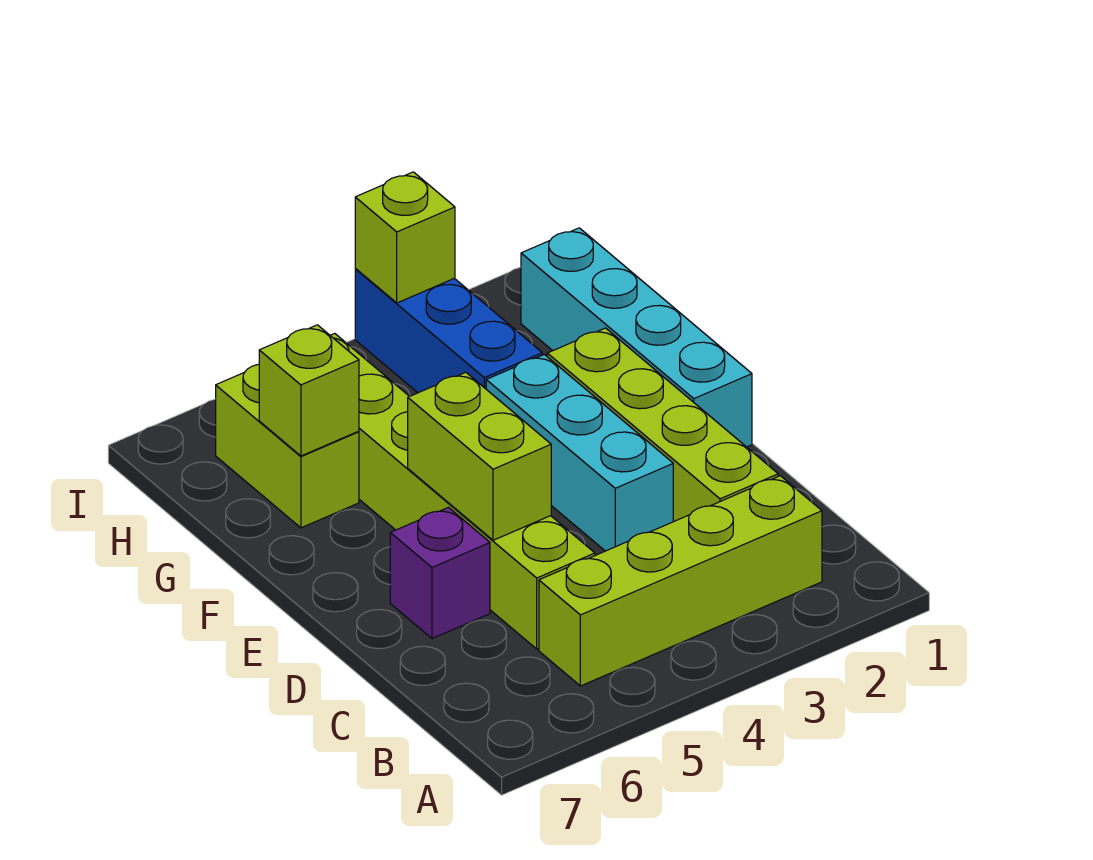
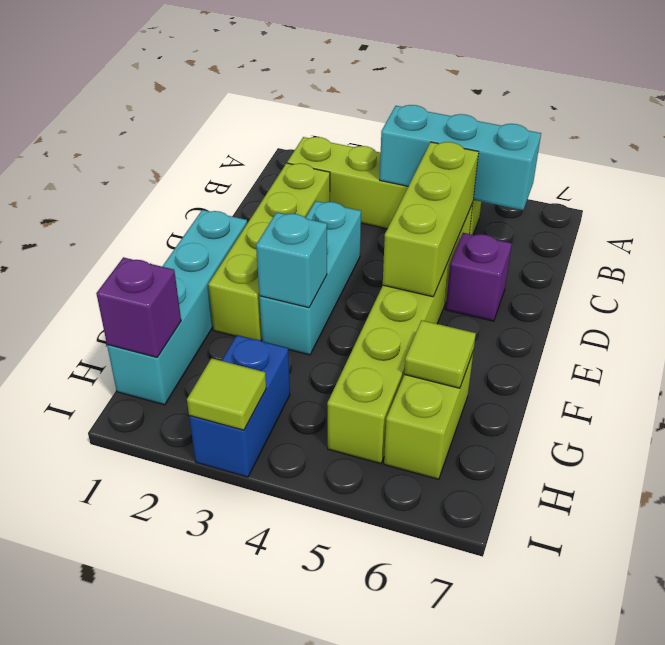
none -> cyan 1x3 brick [380,105,541,210]
lime 1x2 brick [408,372,551,540] -> lime 1x3 brick [383,142,479,297]
none -> cyan 1x1 brick [256,212,327,308]
blue 1x3 brick [355,269,542,393] -> blue 1x2 brick [189,335,290,477]
lime 1x1 brick [259,325,359,456] -> lime 1x1 tile [404,320,476,388]
none -> purple 1x1 brick [96,257,181,357]
lime 1x1 brick [355,172,455,303] -> lime 1x1 tile [187,358,266,430]

